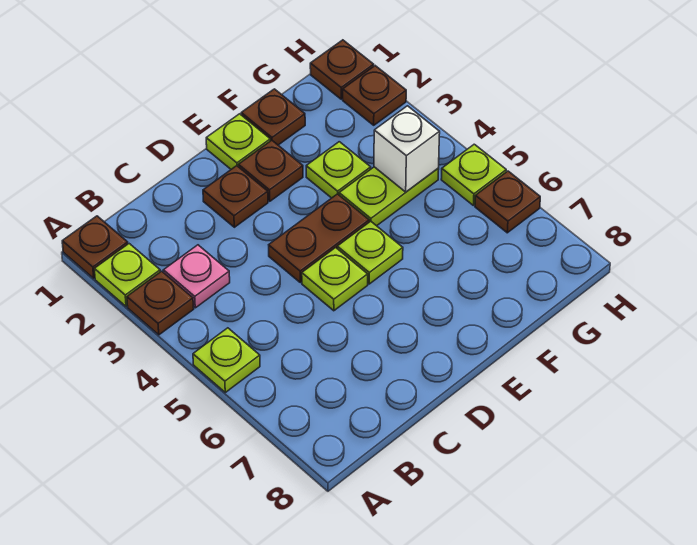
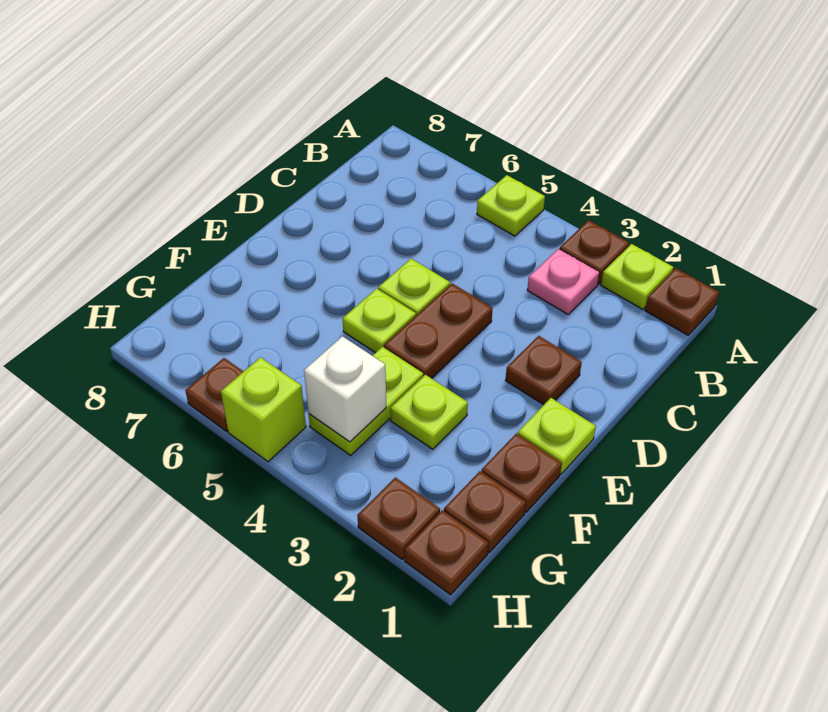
brown 1x1 plate [238,140,303,201] -> brown 1x1 plate moved to [444,471,526,552]
lime 1x1 plate [441,144,506,205] -> lime 1x1 brick [221,357,306,462]

